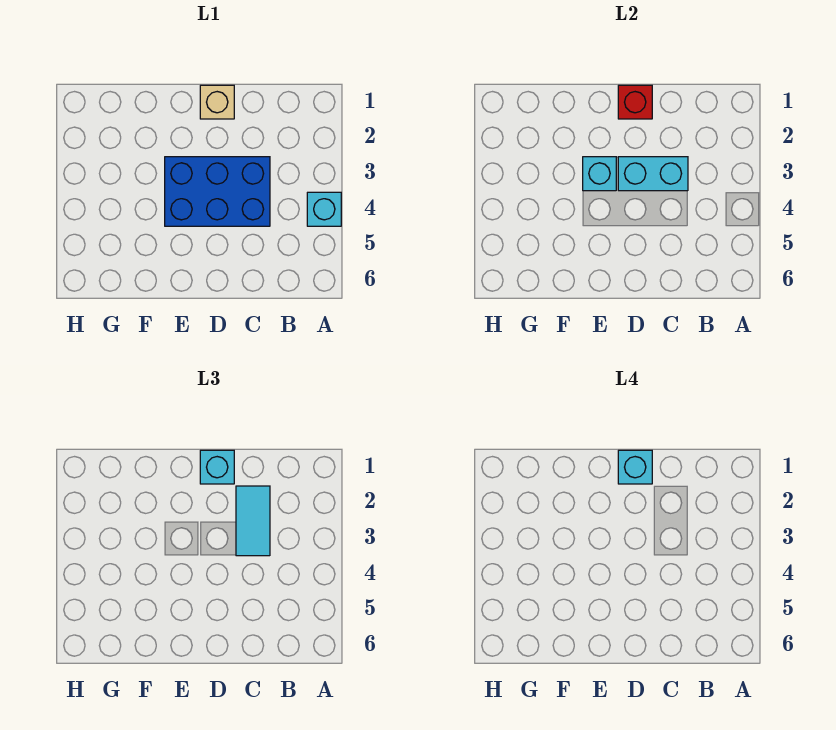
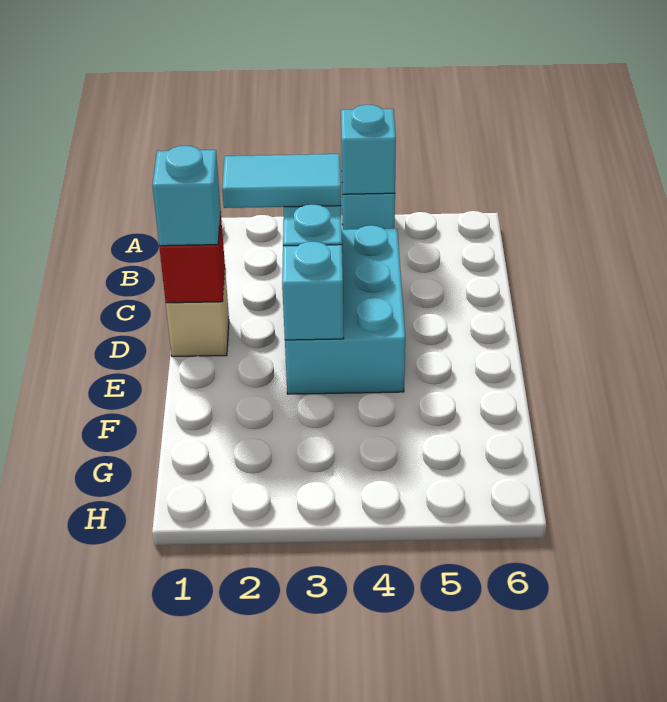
blue 2x3 brick [165,157,270,226] -> cyan 2x3 brick [285,225,405,394]
cyan 1x1 brick [618,450,652,484] -> cyan 1x1 brick moved to [341,105,396,194]

